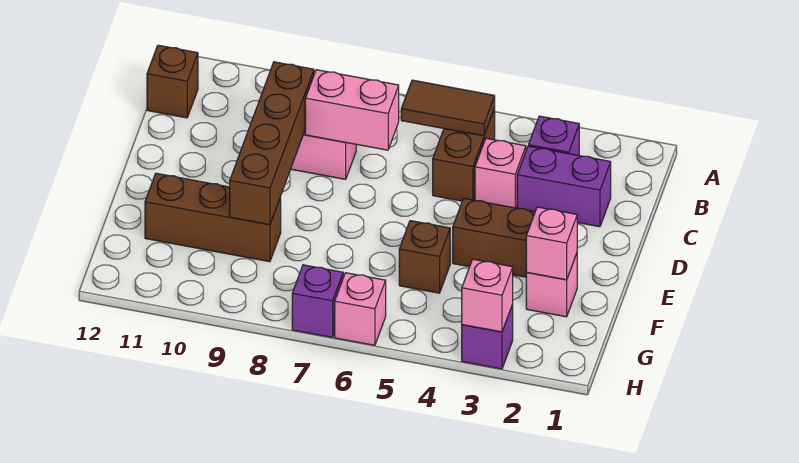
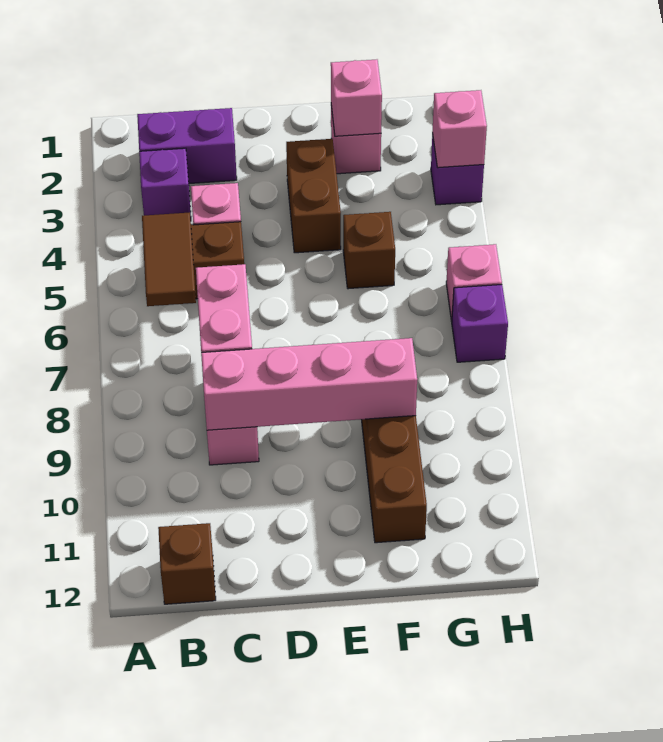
purple 1x2 brick [517,146,611,227] -> purple 1x2 brick turned to [137,108,237,183]
brown 1x4 brick [230,62,314,225] -> pink 1x4 brick [201,338,417,430]

